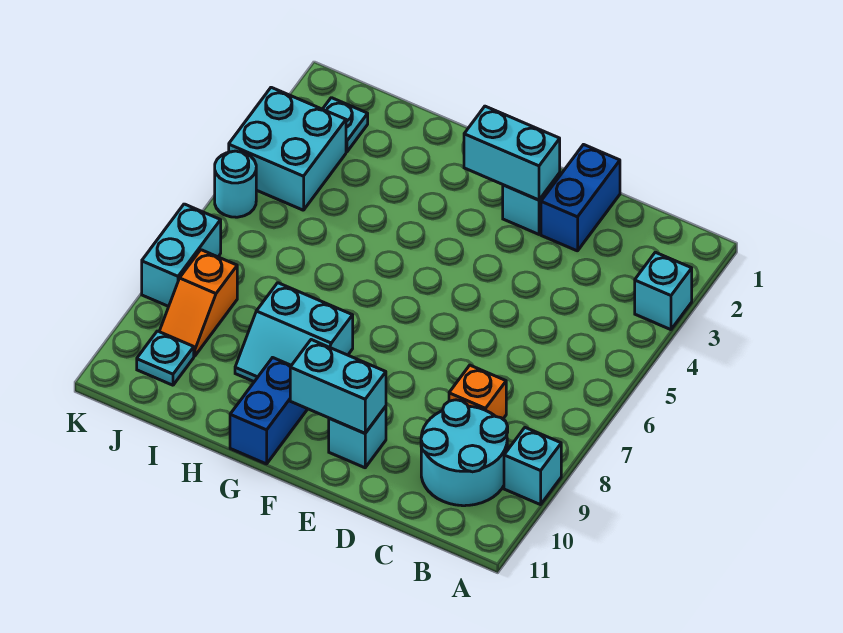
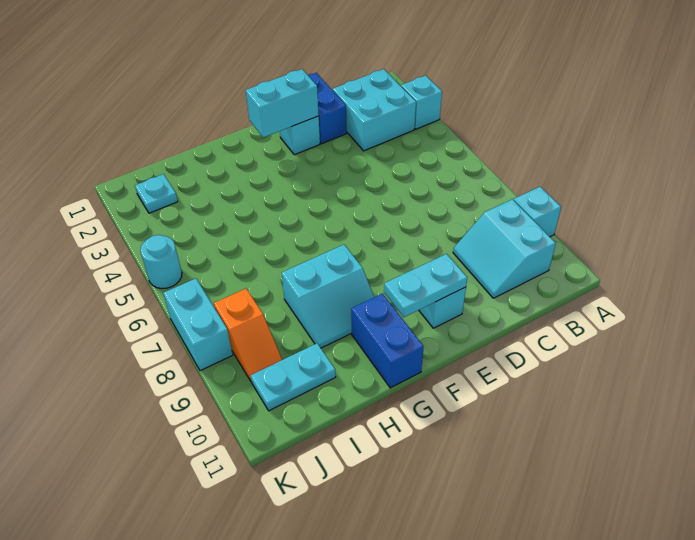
cyan 2x2 round brick [421,400,508,506] -> cyan 2x2 slope [453,199,556,298]
orange 1x1 brick [449,365,506,419] -> none
cyan 1x2 brick [290,340,386,433] -> cyan 1x2 plate [384,254,467,317]
cyan 2x2 brick [229,87,346,210] -> cyan 2x2 brick moved to [333,69,416,151]
cyan 1x1 plate [137,331,194,385] -> cyan 1x2 plate [251,343,336,411]

